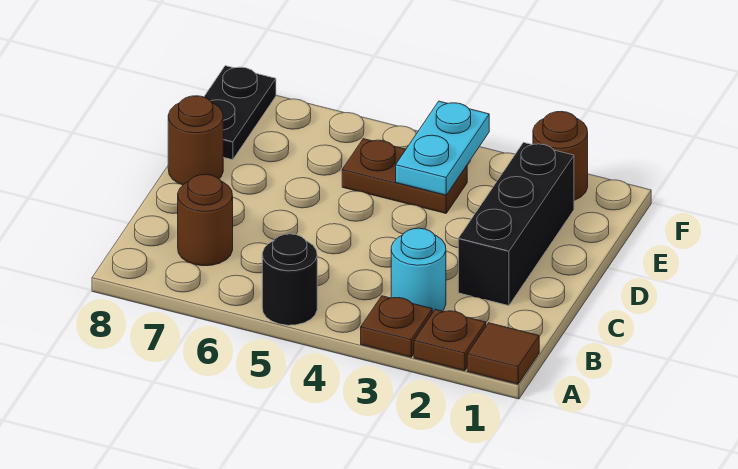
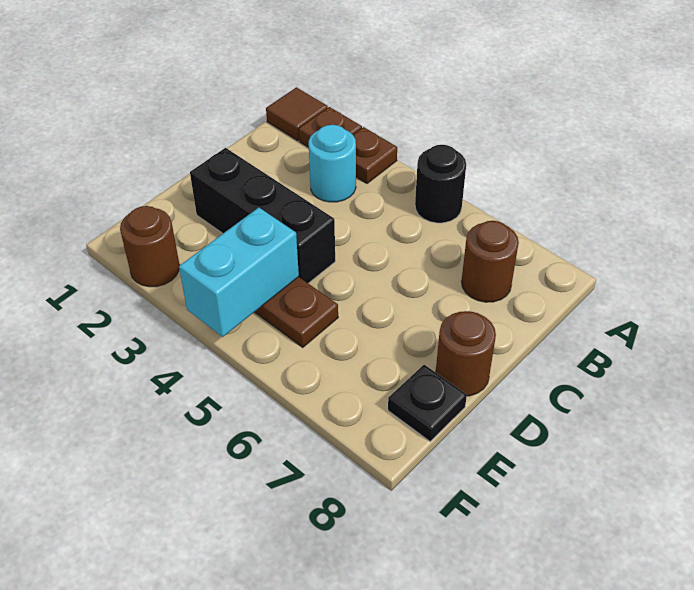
black 1x3 brick [458,143,574,306] -> black 1x3 brick turned to [190,148,335,283]
cyan 1x2 plate [396,101,489,195] -> cyan 1x2 brick [179,208,299,337]
black 1x2 plate [204,66,276,160] -> black 1x1 plate [388,365,467,441]

